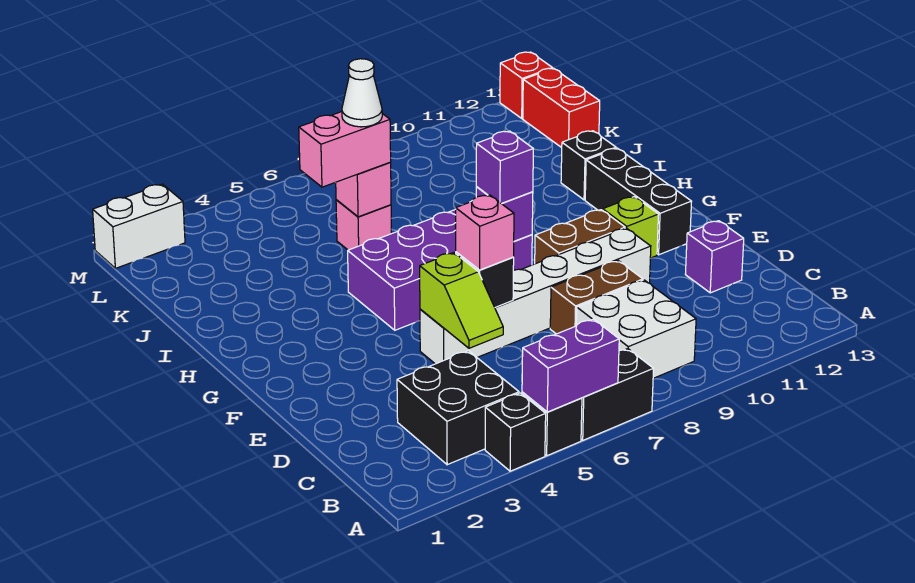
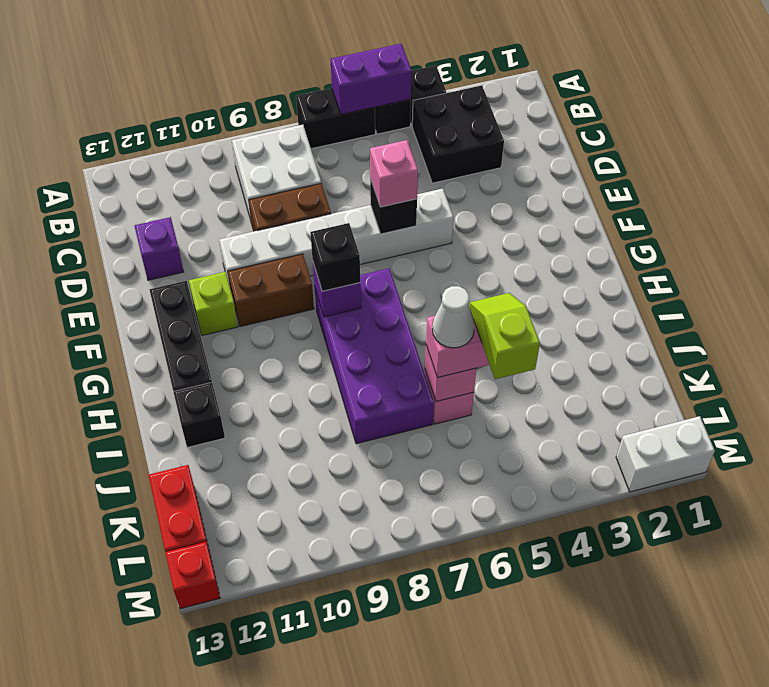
lime 1x2 slope [420,253,503,348] -> lime 1x2 slope moved to [469,293,540,379]
purple 2x4 brick [348,201,532,330] -> purple 2x4 brick turned to [315,268,434,444]
purple 1x1 brick [476,131,533,204] -> black 1x1 brick [310,223,360,291]

